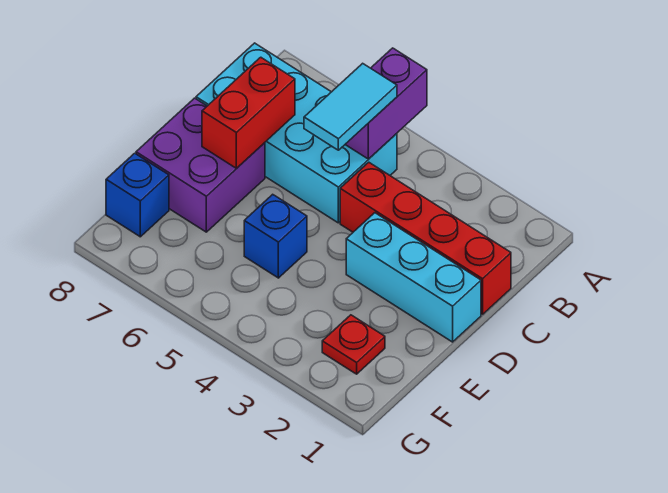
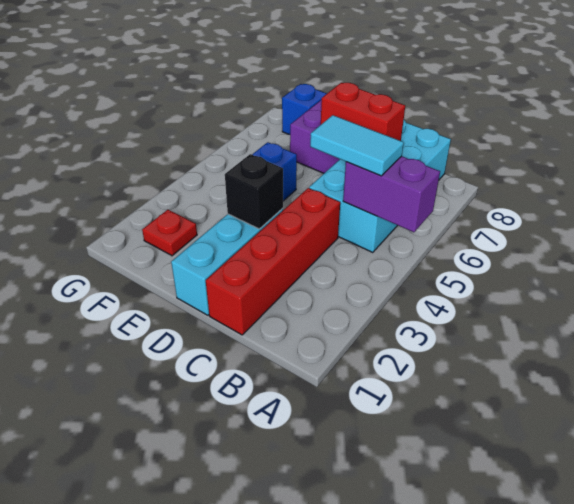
none -> black 1x1 brick [225,154,283,229]

